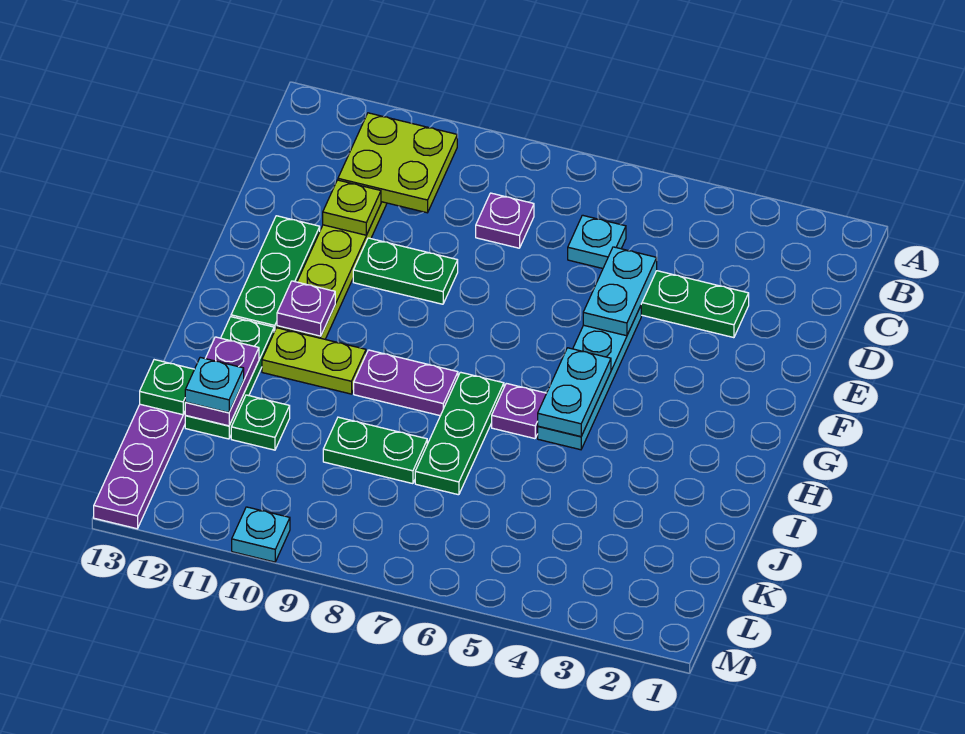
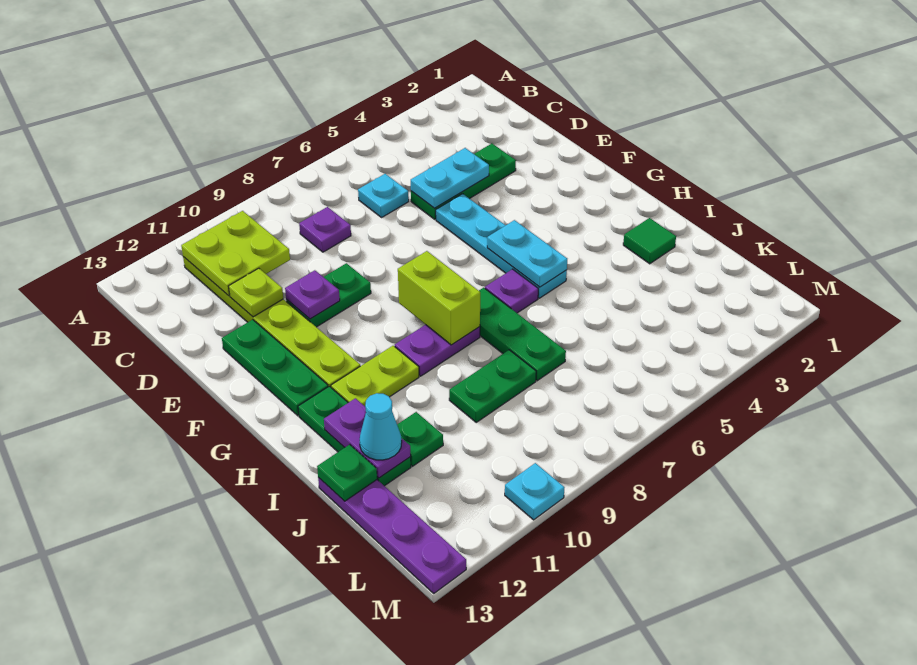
cyan 1x2 plate [583,247,657,336] -> cyan 1x2 plate turned to [411,148,489,208]
none -> lime 1x2 brick [398,251,480,345]
purple 1x1 plate [277,281,335,336] -> purple 1x1 plate moved to [285,270,340,319]
none -> green 1x1 tile [623,218,676,264]
cyan 1x1 plate [185,357,244,413] -> cyan 1x1 cone [360,393,402,460]

